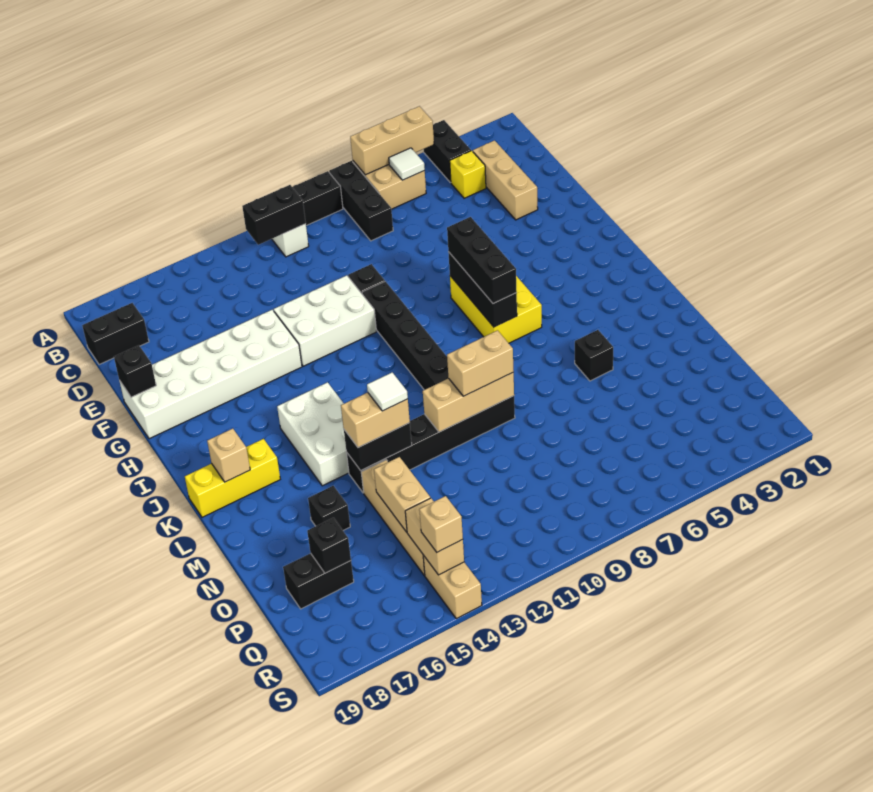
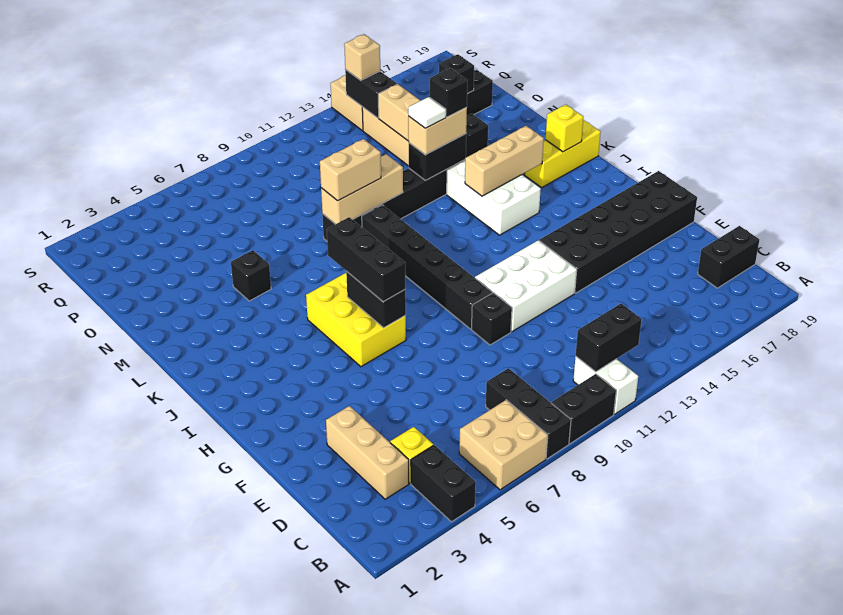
tan 1x3 brick [350,106,434,175] -> tan 1x3 brick moved to [465,126,544,196]
white 1x1 tile [389,148,425,180] -> none
white 2x6 brick [119,310,302,439] -> black 2x6 brick [539,171,697,293]
black 1x1 brick [114,345,156,397] -> black 1x1 brick moved to [430,68,468,117]
black 1x3 brick [448,252,517,327] -> black 1x2 brick [346,271,406,328]
tan 1x1 brick [207,429,250,482] -> yellow 1x1 brick [546,105,583,152]
tan 1x2 brick [405,498,464,575] -> black 1x2 brick [345,70,397,118]

